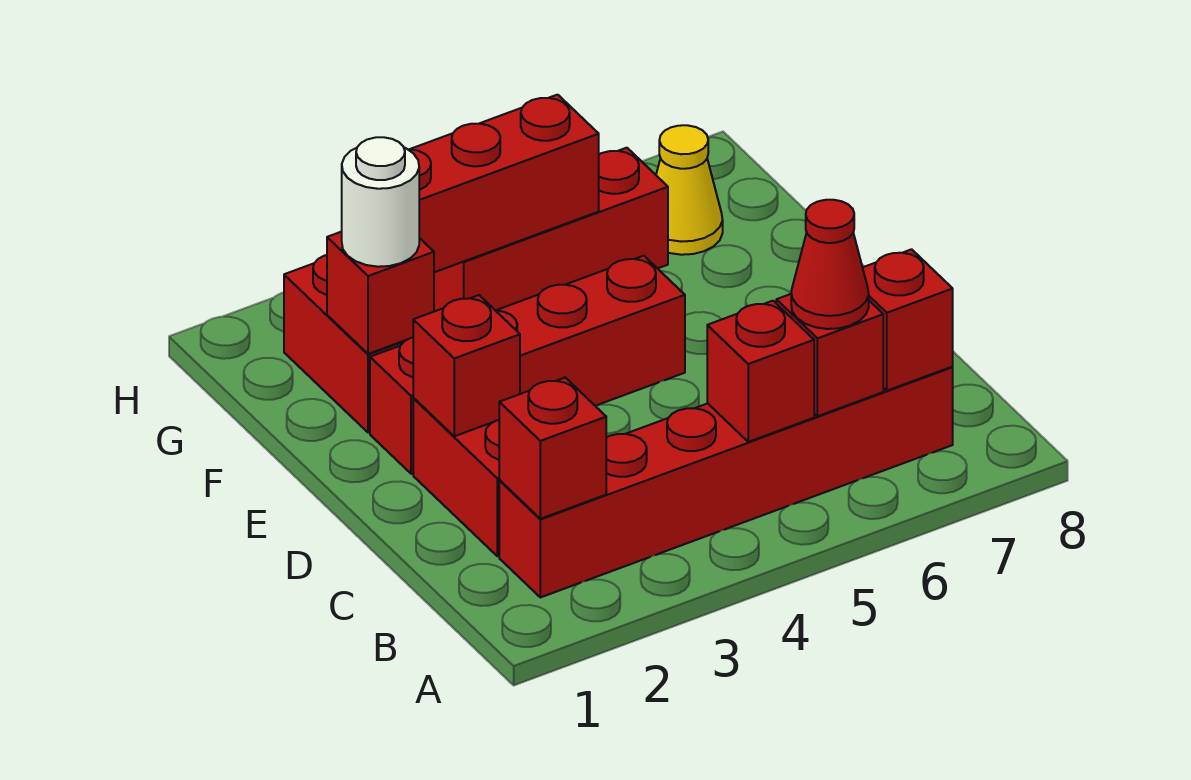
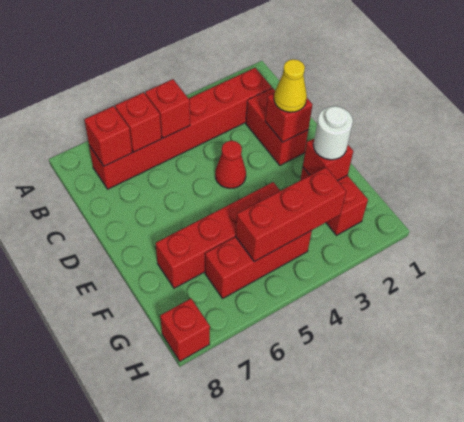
red 1x1 brick [499,378,606,519] -> red 1x1 brick moved to [160,299,210,361]
red 1x1 cone [791,200,869,329] -> red 1x1 cone moved to [215,141,246,188]
red 1x4 brick [370,256,685,474] -> red 1x4 brick moved to [156,182,280,288]
yellow 1x1 cone [656,125,723,255] -> yellow 1x1 cone moved to [274,59,307,112]

